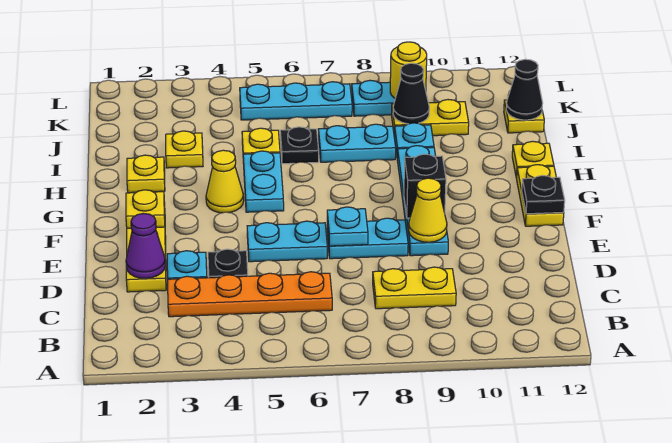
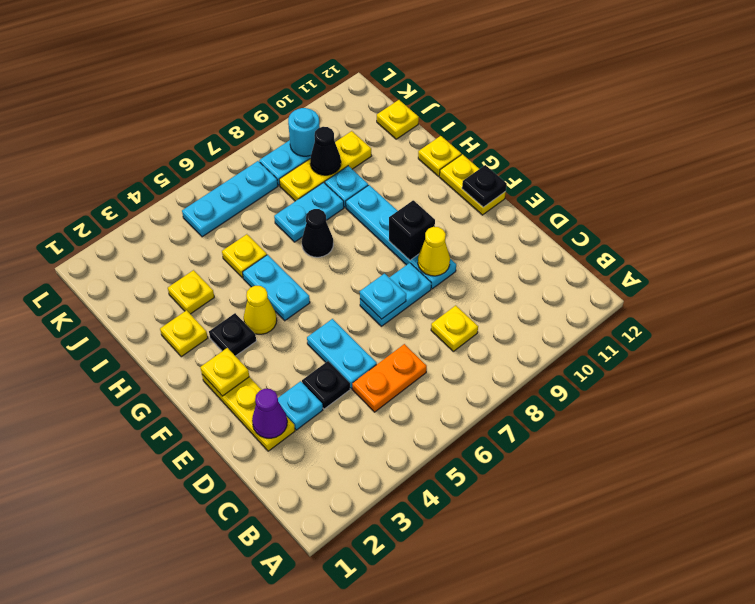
orange 1x4 plate [168,272,332,317] -> orange 1x2 plate [352,344,427,412]
yellow 1x2 plate [373,267,456,309] -> yellow 1x1 plate [431,305,478,351]
cyan 1x2 plate [247,221,327,262] -> cyan 1x2 plate turned to [307,319,377,388]
black 1x1 plate [280,127,319,164] -> black 1x1 plate moved to [209,313,256,356]
yellow 1x2 plate [392,100,469,136] -> yellow 1x3 plate [279,131,372,201]
black 1x1 cone [506,59,543,120] -> black 1x1 cone moved to [302,209,333,257]
yellow 1x1 round brick [390,42,427,98] -> cyan 1x1 round brick [288,108,320,156]

